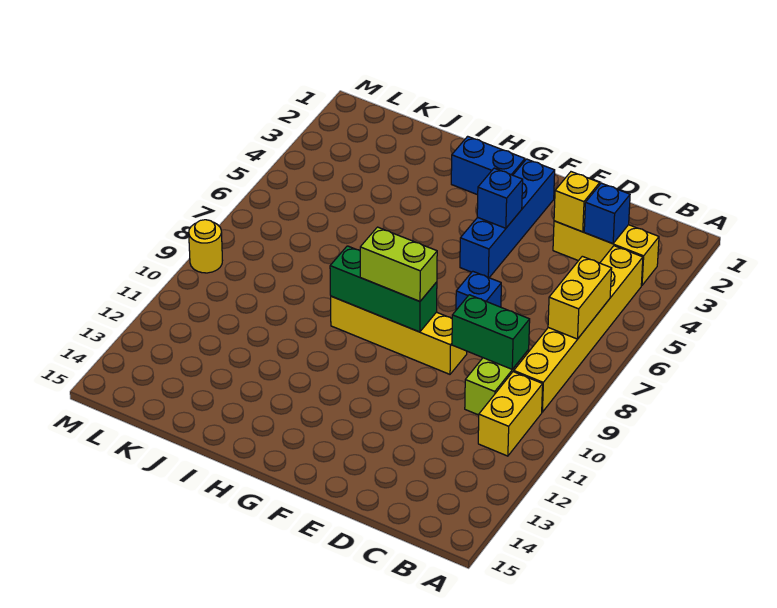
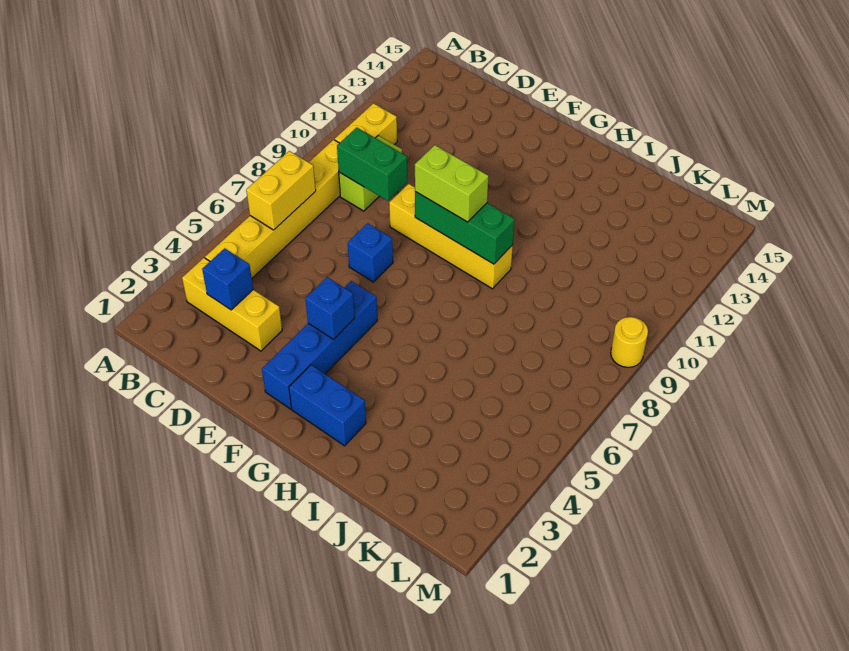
yellow 1x1 brick [554,172,600,232] -> none

